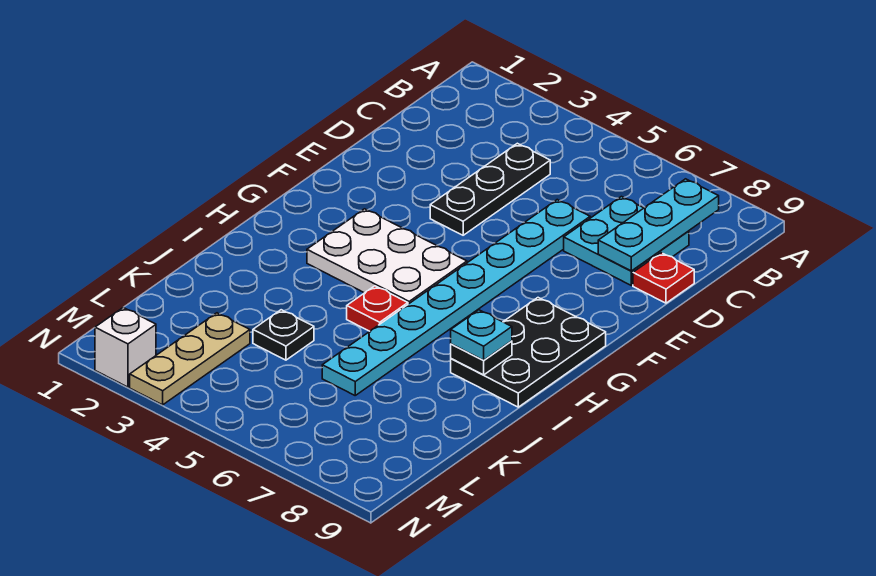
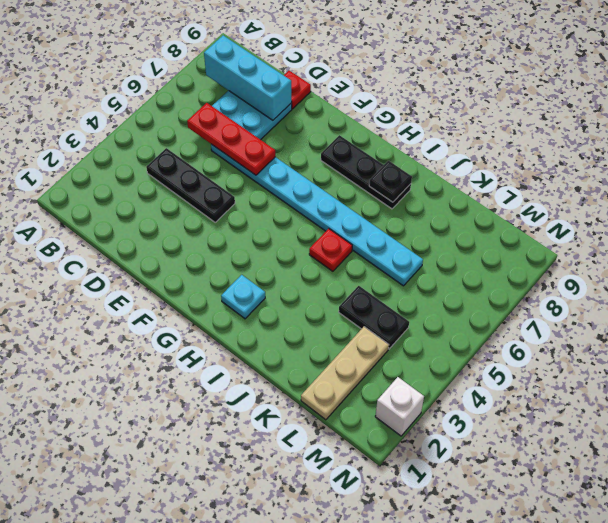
cyan 1x3 plate [598,179,719,271] -> cyan 1x3 brick [204,35,292,120]
none -> red 1x3 plate [187,103,275,175]
white 2x3 plate [307,209,467,304] -> none
black 2x3 plate [451,298,606,407] -> black 1x3 plate [321,135,411,209]
cyan 1x1 plate [451,310,512,360] -> cyan 1x1 plate moved to [221,275,265,319]
black 1x1 plate [253,310,314,360] -> black 1x2 plate [339,286,409,349]
tan 1x3 plate [130,313,250,405] -> tan 1x3 plate turned to [301,327,389,420]

